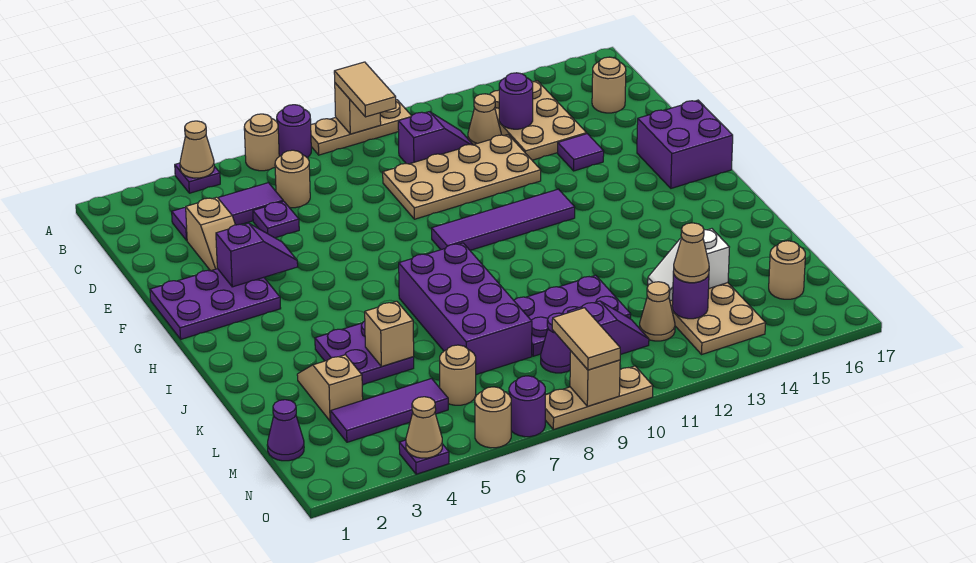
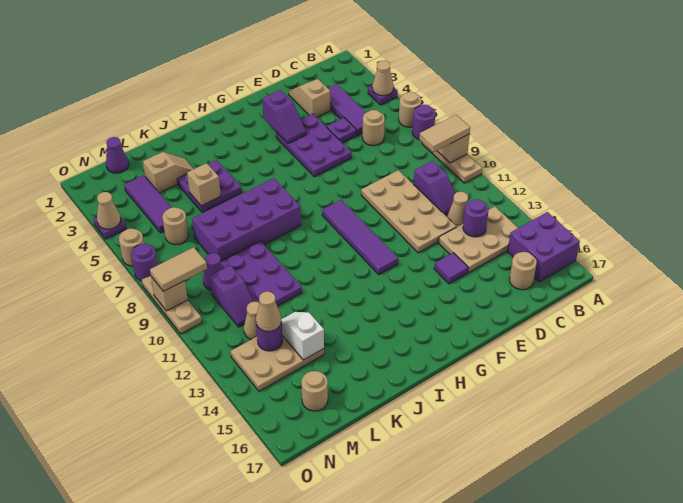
tan 1x2 slope [186,197,235,271] -> tan 1x2 slope turned to [289,79,331,117]
purple 2x3 plate [150,269,281,339] -> purple 2x3 plate moved to [276,114,351,177]
purple 2x2 brick [637,100,733,188] -> purple 2x2 brick moved to [508,212,580,282]

